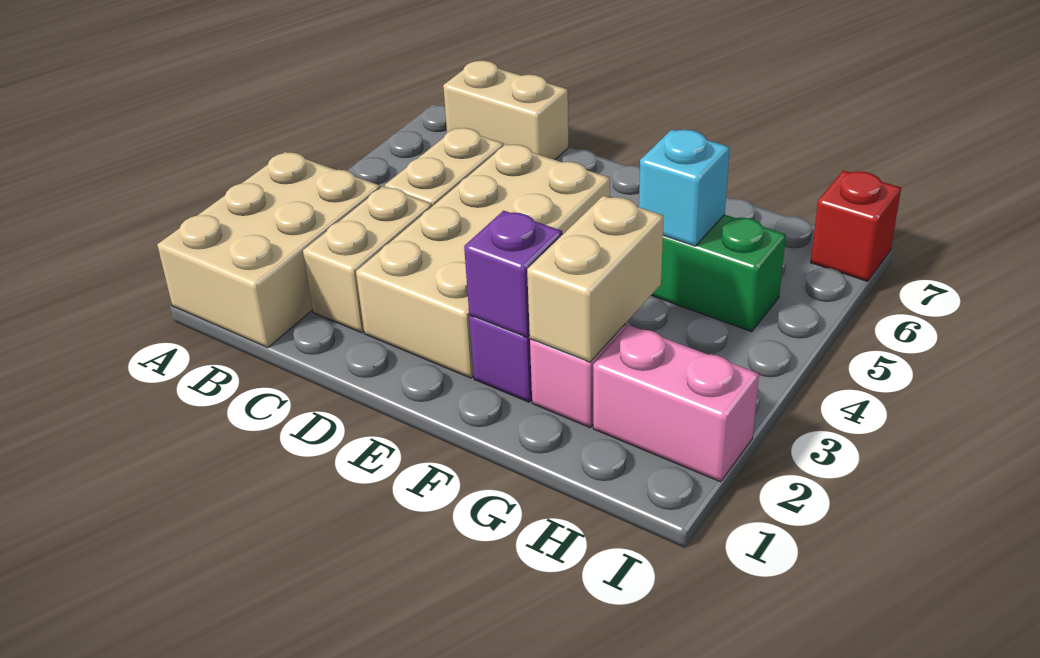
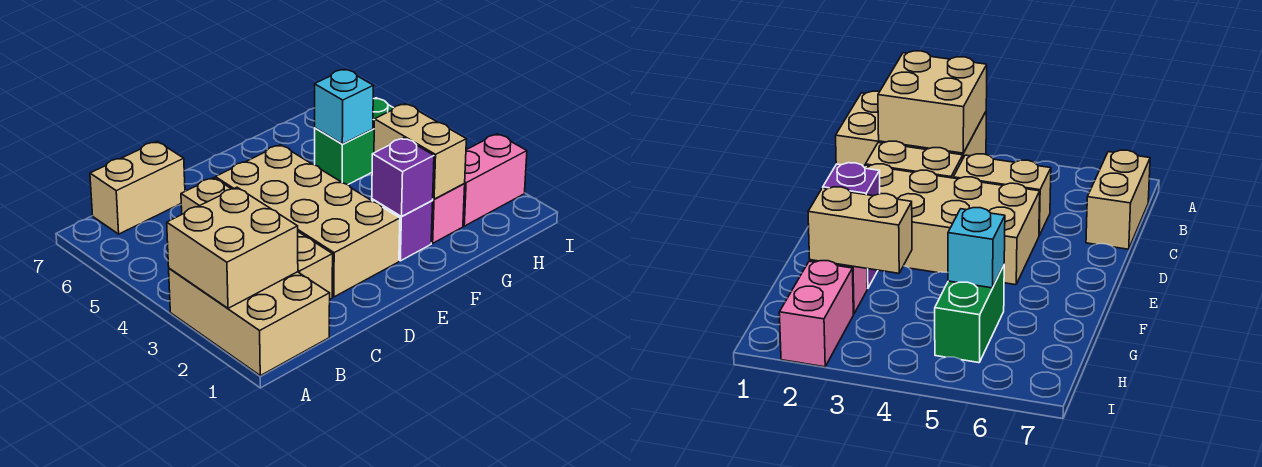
none -> tan 2x2 brick [167,187,298,308]
red 1x1 brick [810,170,901,281] -> none

